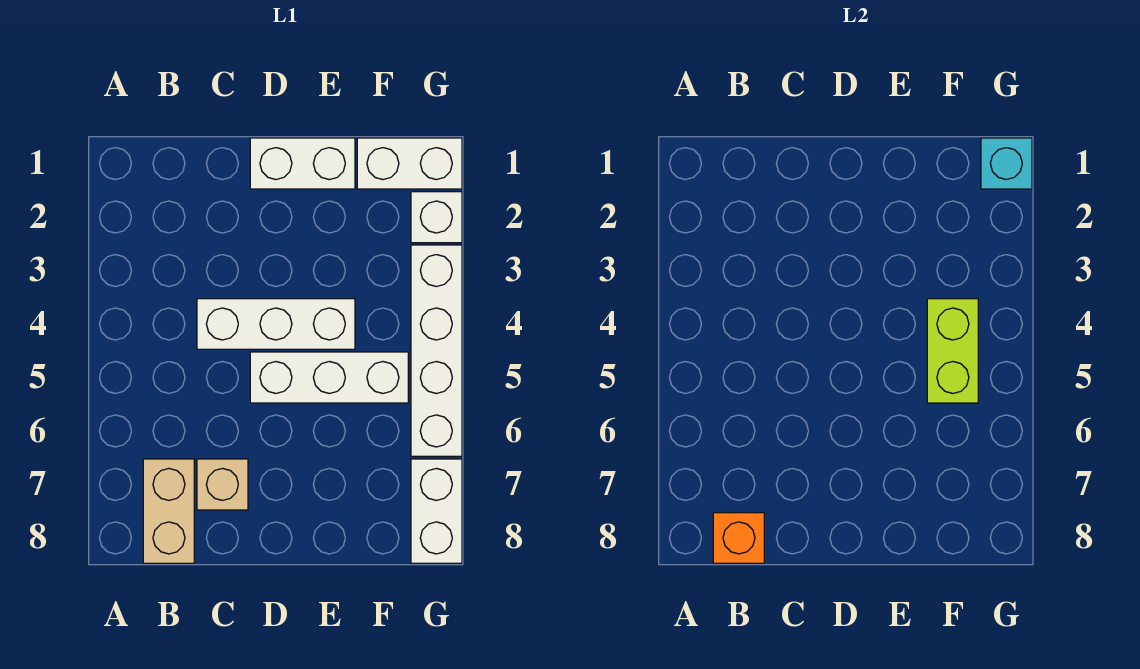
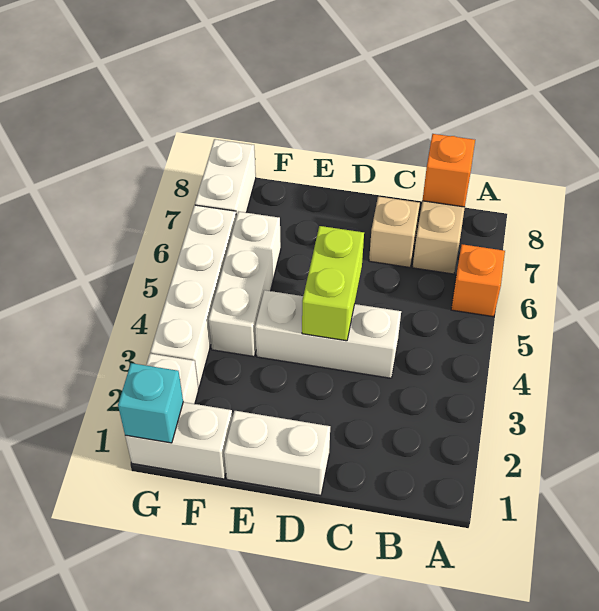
none -> orange 1x1 brick [451,244,505,317]
white 1x3 brick [250,352,408,403] -> white 1x3 brick turned to [208,212,281,357]
lime 1x2 brick [927,299,978,403] -> lime 1x2 brick moved to [302,226,364,341]

